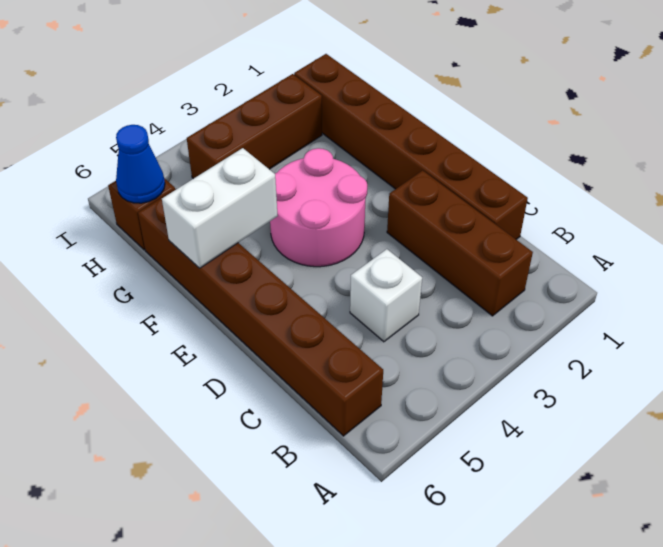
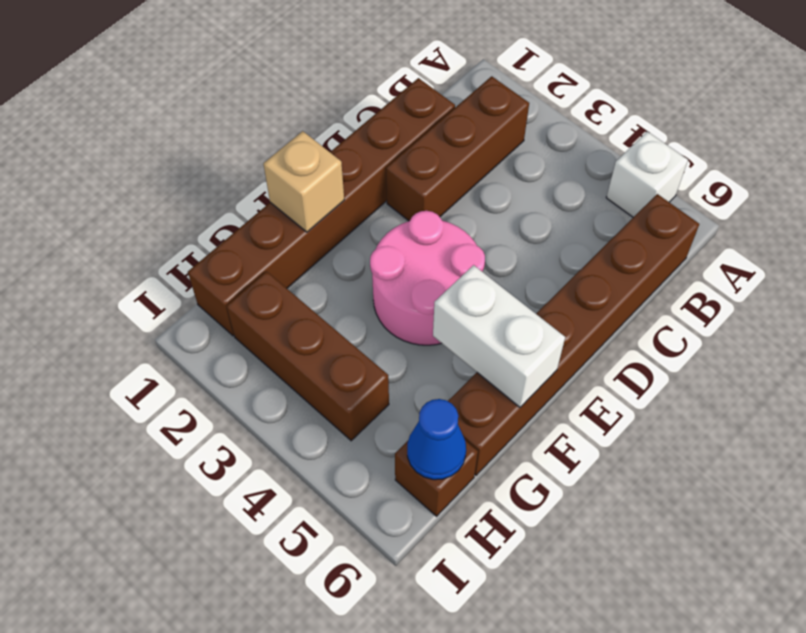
white 1x1 brick [350,249,422,342] -> white 1x1 brick moved to [606,132,688,217]
none -> tan 1x1 brick [264,131,344,232]

